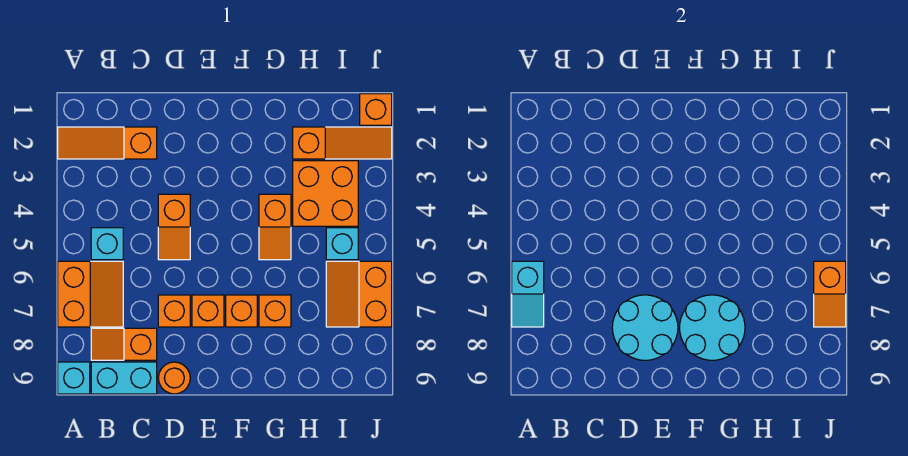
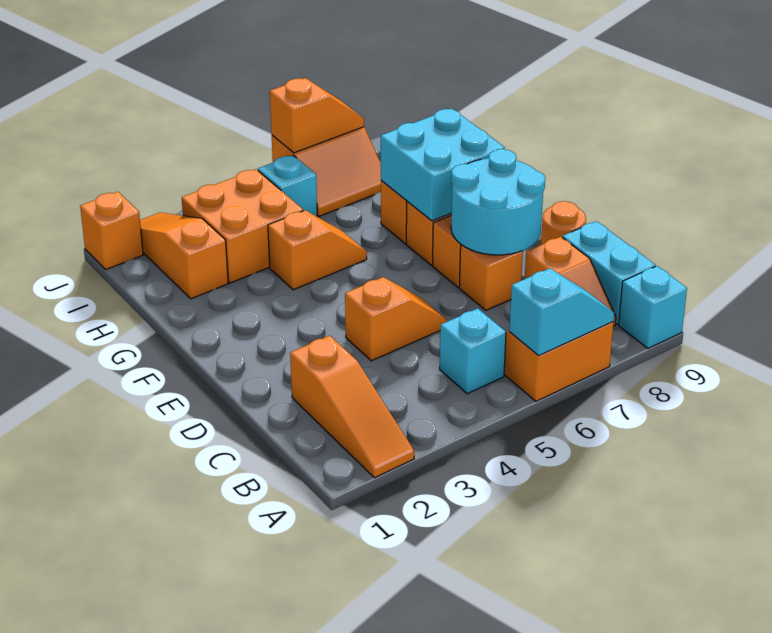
cyan 2x2 round brick [680,295,745,360] -> cyan 2x2 brick [381,109,505,221]

